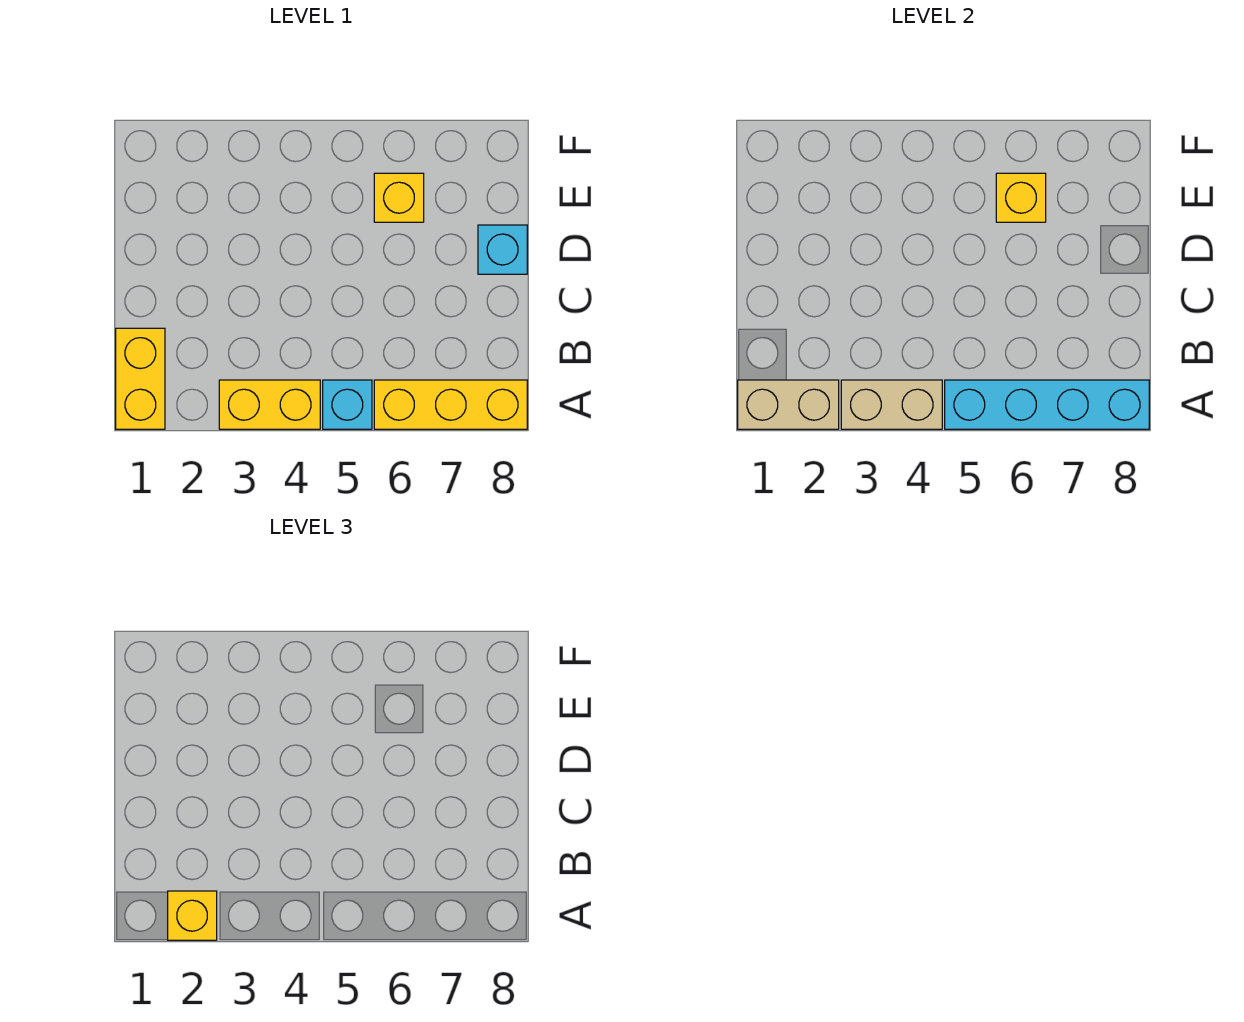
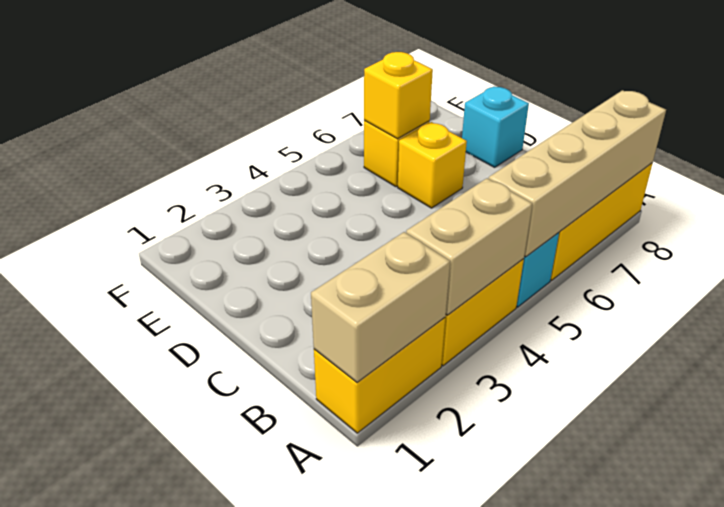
yellow 1x2 brick [116,328,165,429] -> yellow 1x2 brick turned to [314,318,445,433]
yellow 1x1 brick [168,891,217,940] -> yellow 1x1 brick moved to [398,122,467,208]
cyan 1x4 brick [945,380,1149,429] -> tan 1x4 brick [489,90,666,257]

